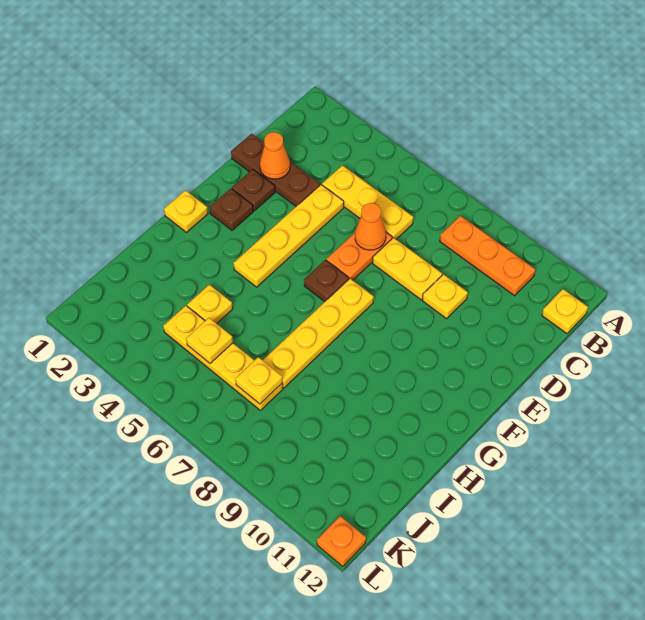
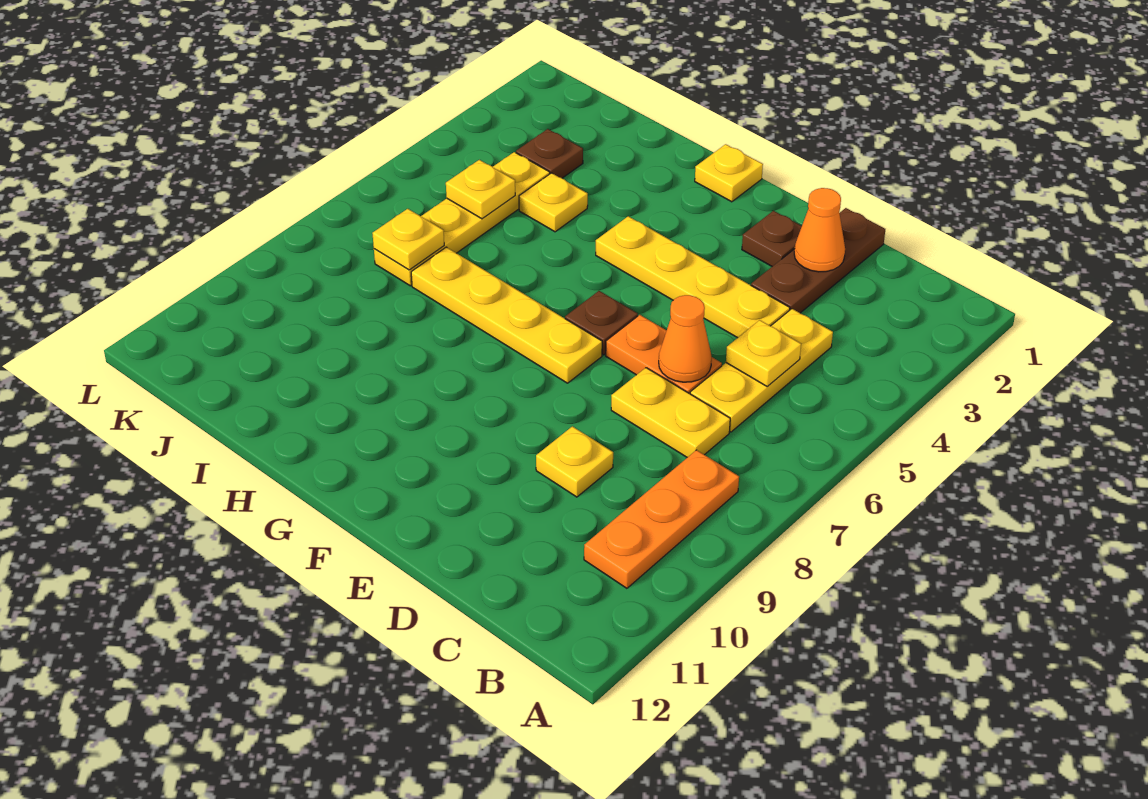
yellow 1x1 plate [542,289,588,334] -> yellow 1x1 plate moved to [726,320,801,387]
yellow 1x2 plate [373,238,442,300] -> yellow 1x2 plate turned to [611,368,730,457]
brown 1x1 plate [209,188,253,230] -> brown 1x1 plate moved to [516,129,583,178]
orange 1x1 plate [317,516,366,566] -> none

